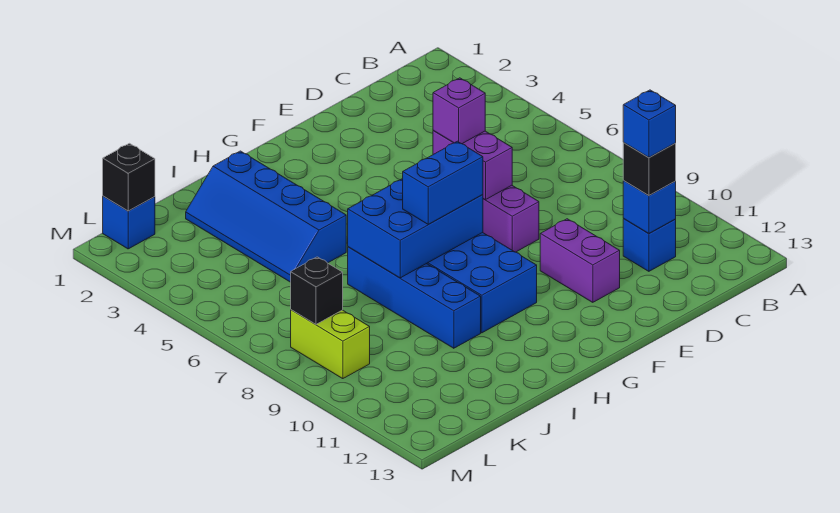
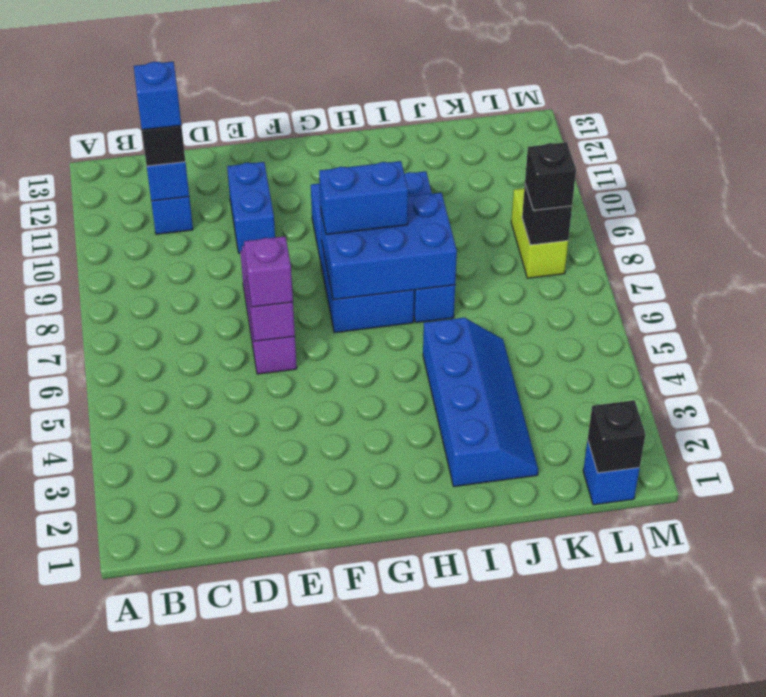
purple 1x2 brick [540,219,620,302] -> blue 1x2 brick [227,162,275,253]
none -> black 1x1 brick [525,142,576,210]

